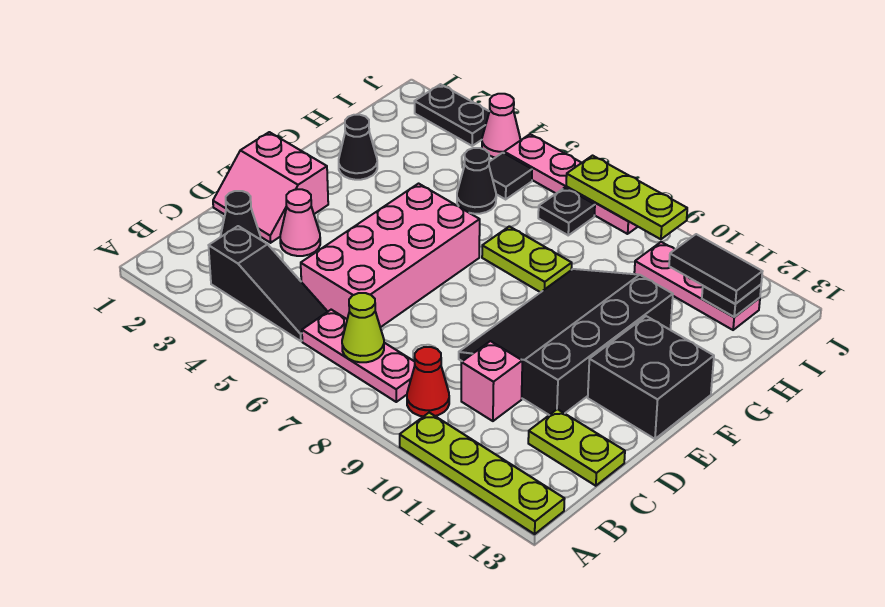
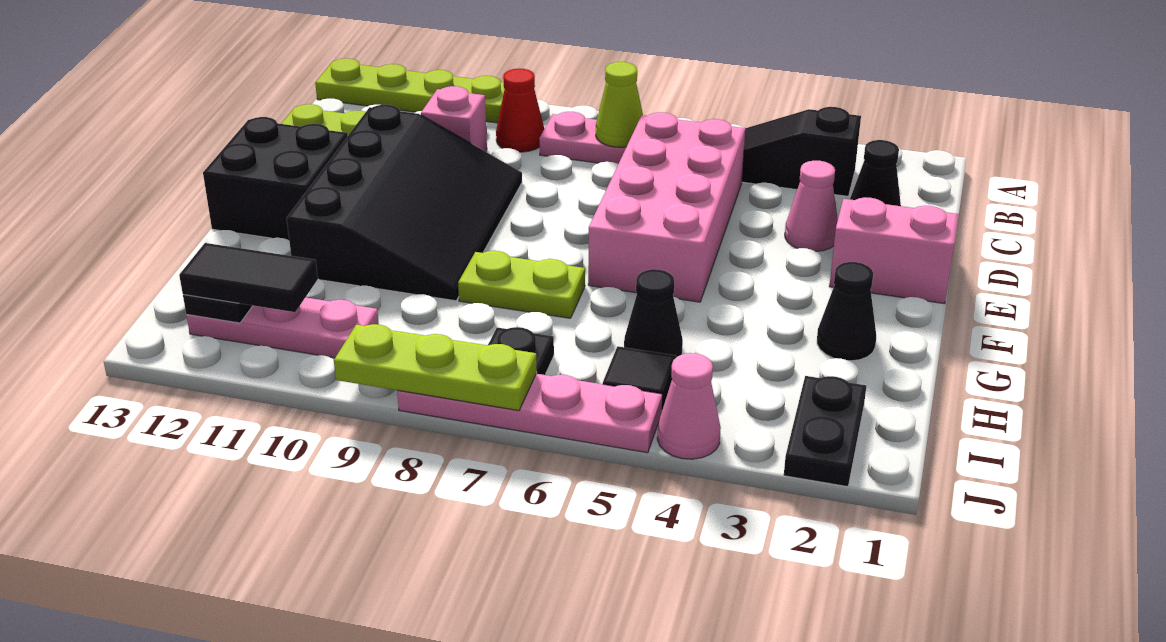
black 1x2 plate [414,84,489,146] -> black 1x2 plate turned to [784,376,866,487]

